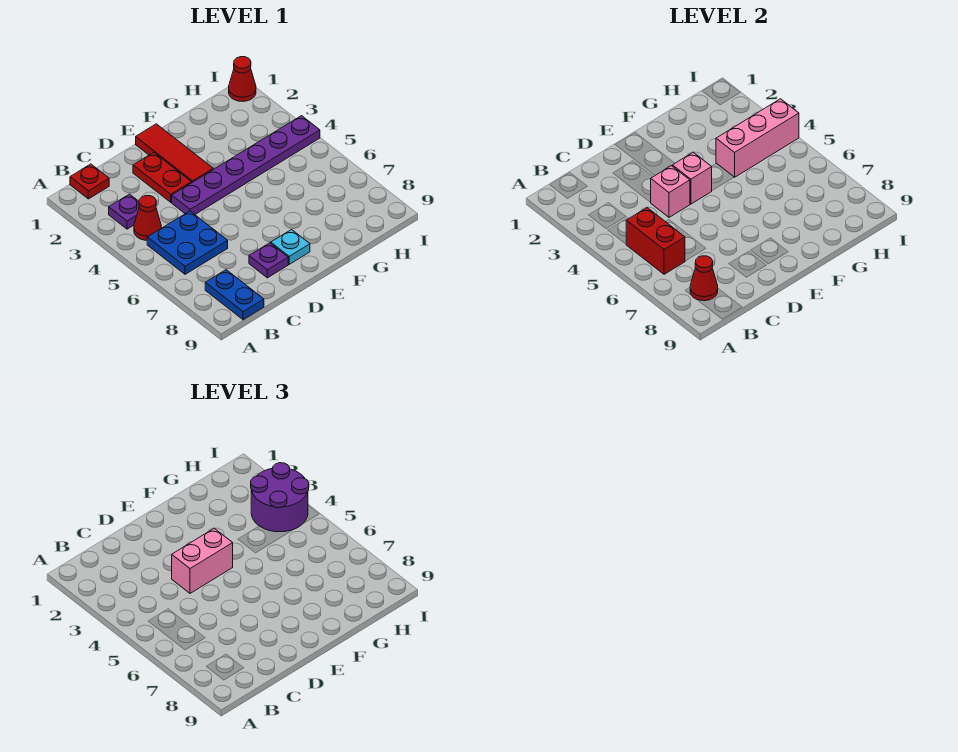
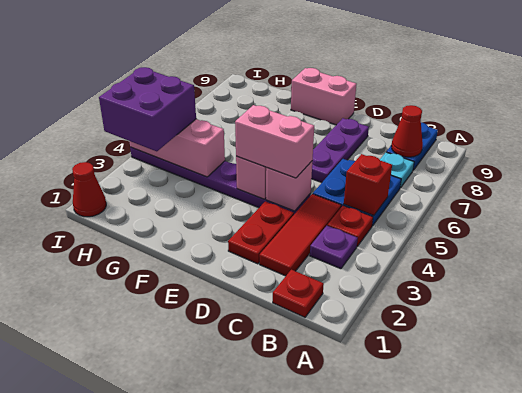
red 1x1 cone [134,196,161,240] -> red 1x1 plate [327,206,373,246]
red 1x2 brick [626,208,685,274] -> red 1x1 brick [344,154,392,216]
purple 1x1 plate [249,243,288,278] -> purple 1x3 plate [311,118,369,183]
red 1x3 tile [136,124,213,182] -> red 1x3 tile moved to [259,194,341,276]
cyan 1x1 plate [271,230,310,264] -> cyan 1x1 plate moved to [380,152,414,188]
none -> pink 1x2 brick [291,68,356,125]
purple 2x2 round brick [251,463,309,532] -> purple 2x2 brick [99,67,196,151]

